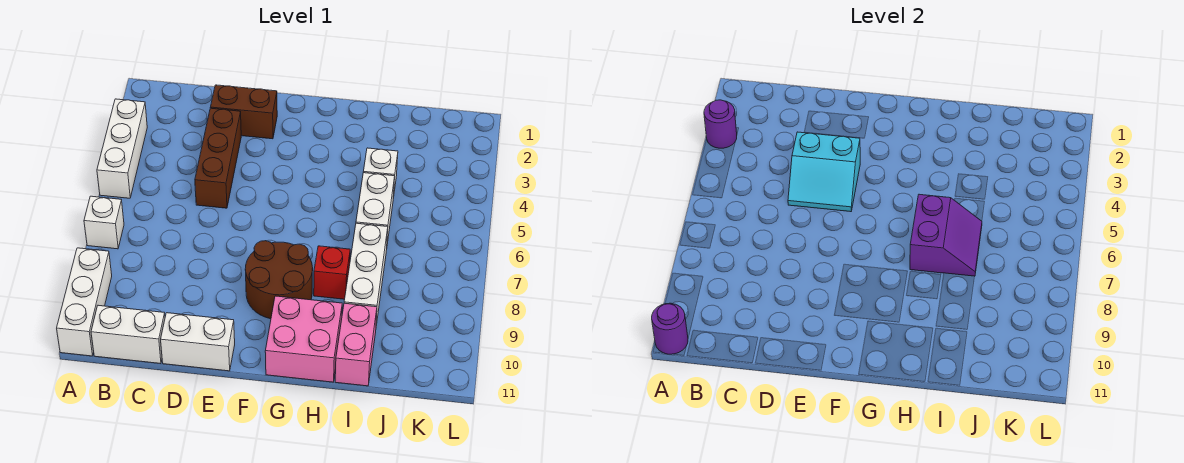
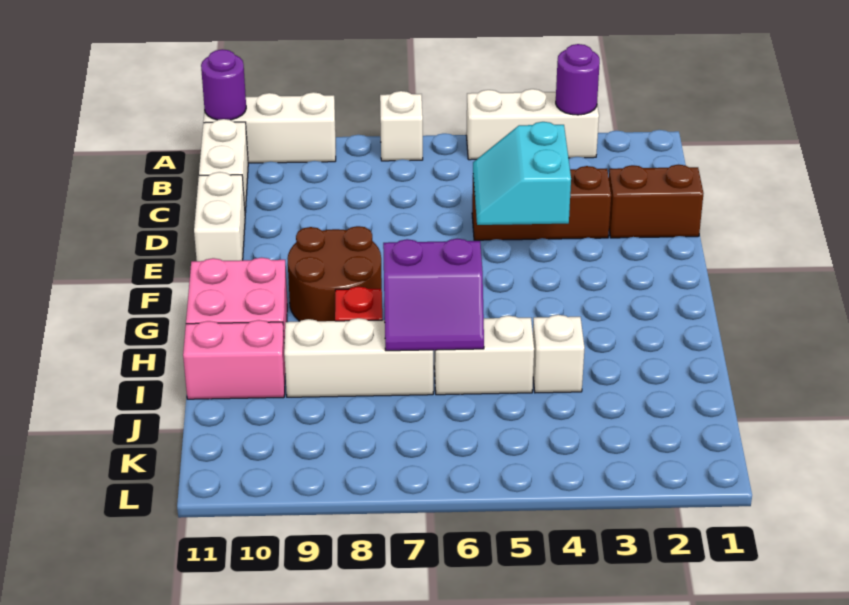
brown 1x2 brick [210,85,277,139] -> brown 1x2 brick turned to [609,165,703,238]

